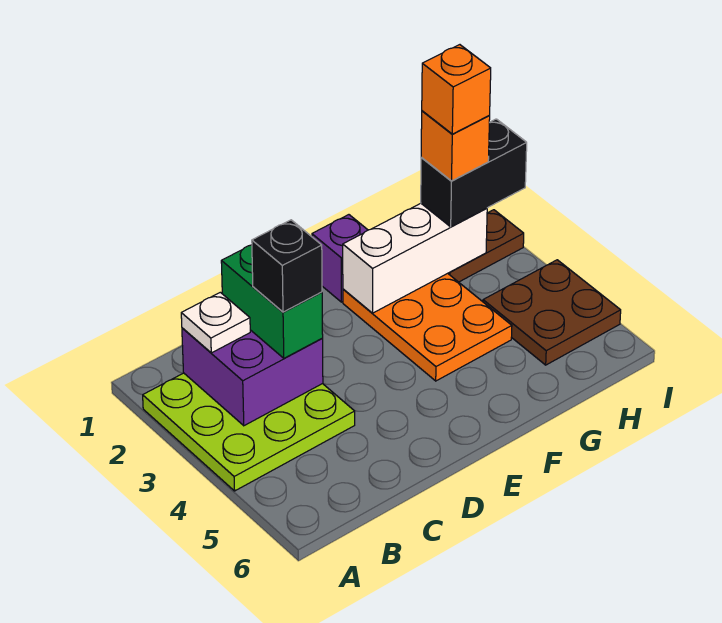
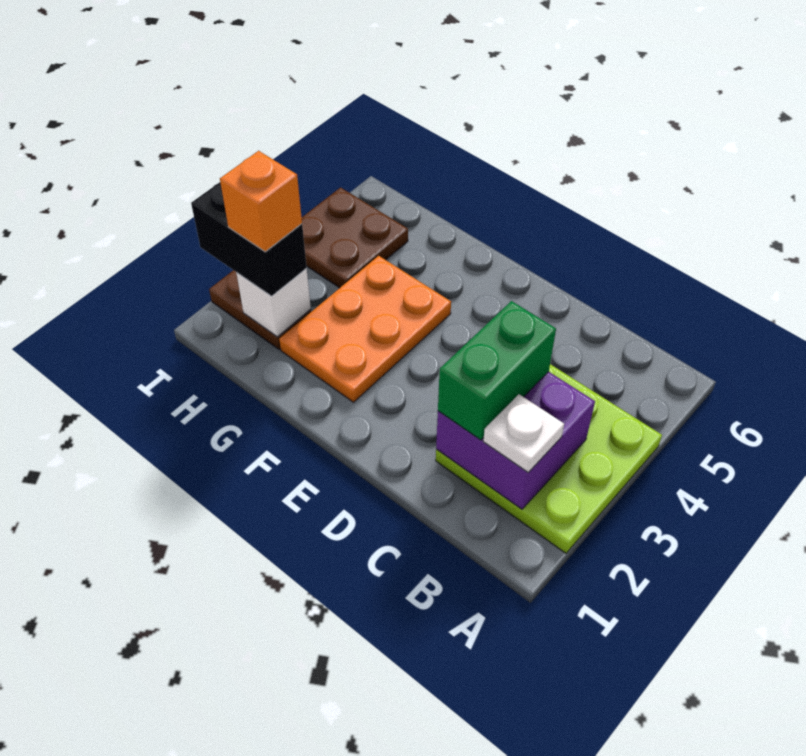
black 1x1 brick [252,220,322,312] -> none
purple 1x1 brick [312,215,368,302] -> none
white 1x3 brick [343,203,487,313] -> white 1x1 brick [236,269,311,337]
orange 1x1 brick [422,45,491,134] -> none

